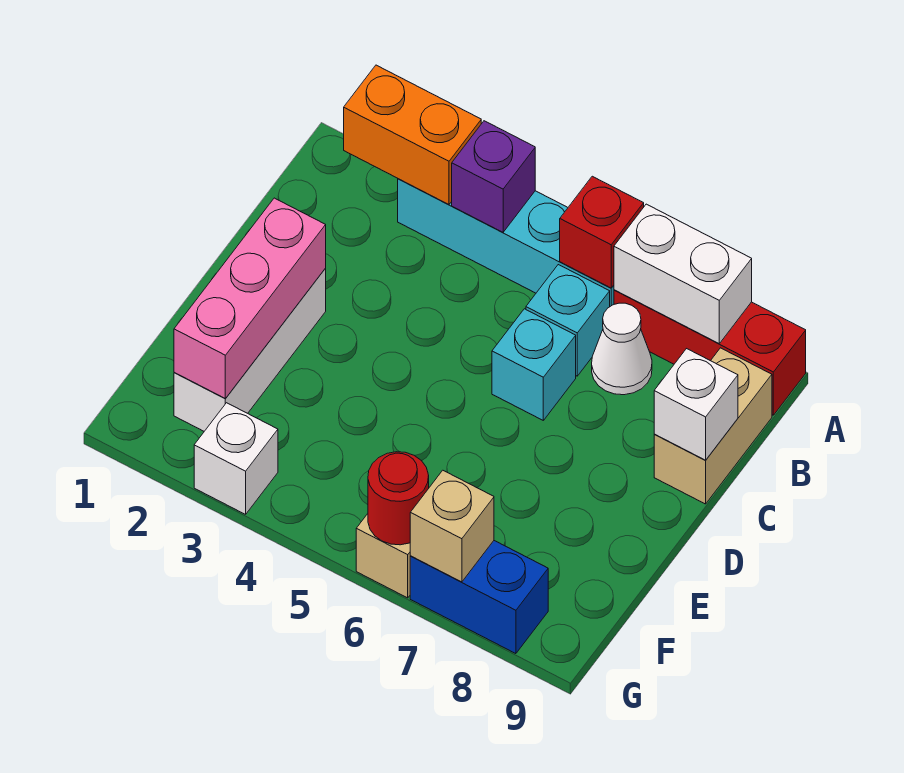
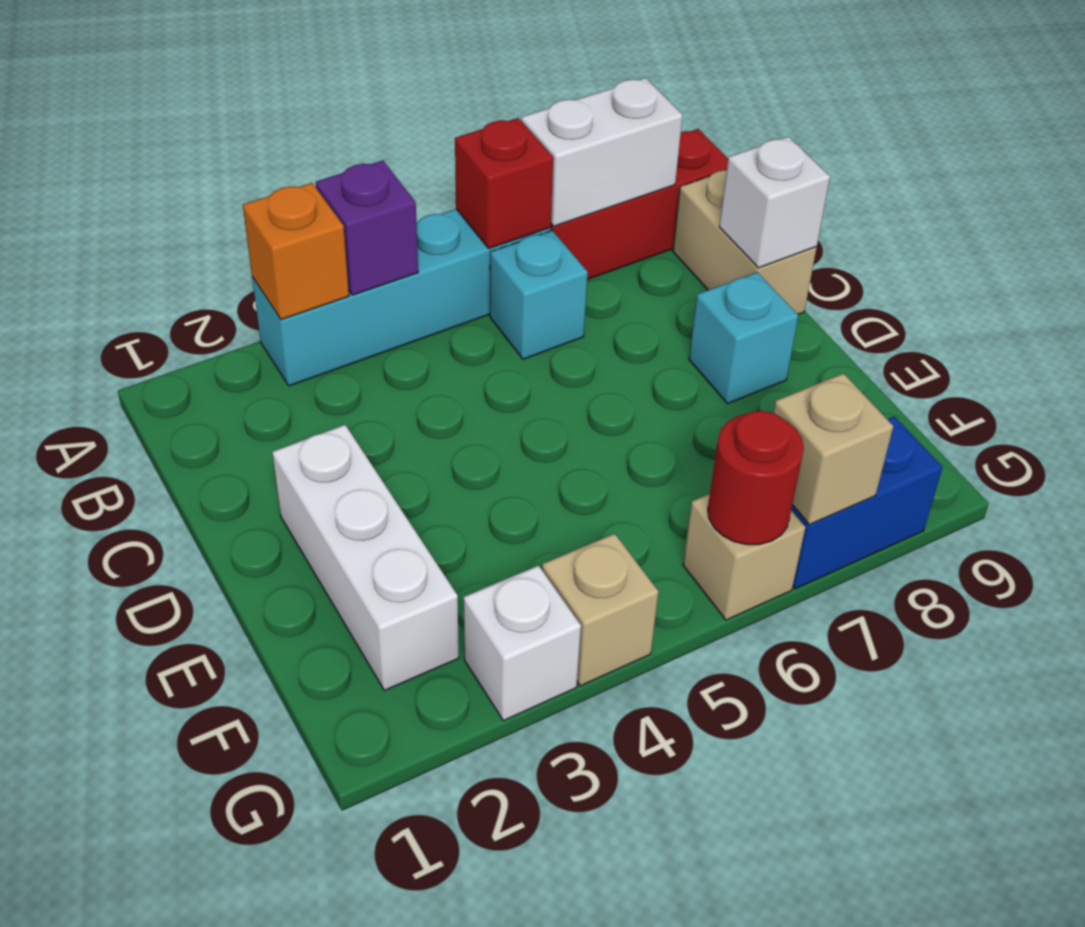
orange 1x2 brick [344,65,481,204] -> orange 1x1 brick [243,183,349,320]
white 1x1 cone [592,303,652,395] -> none
cyan 1x1 brick [492,309,576,420] -> cyan 1x1 brick moved to [689,272,798,404]
pink 1x3 brick [174,198,326,399] -> none
none -> tan 1x1 brick [542,534,658,686]

